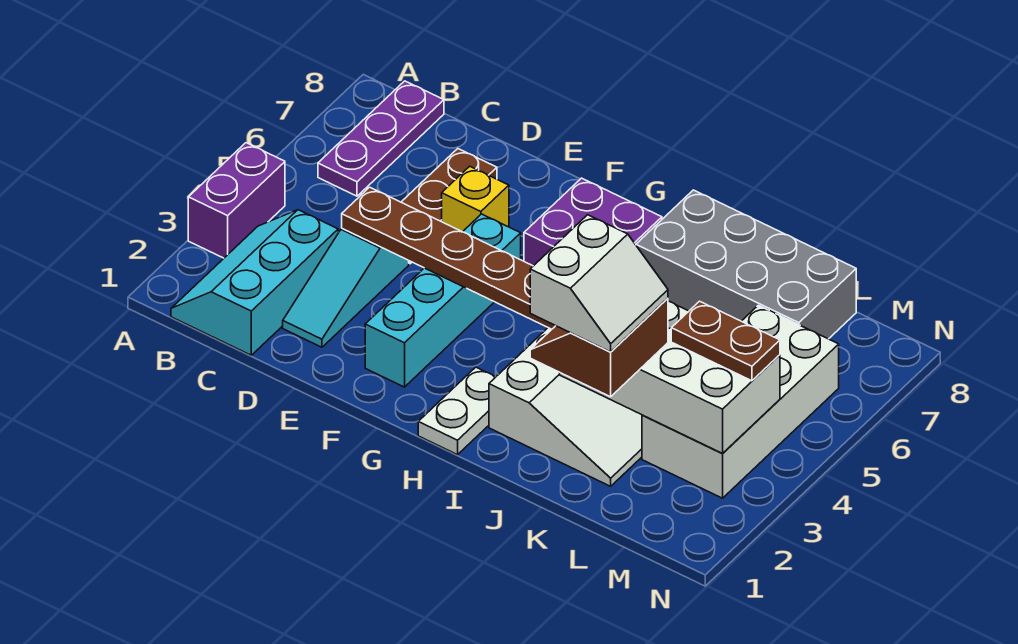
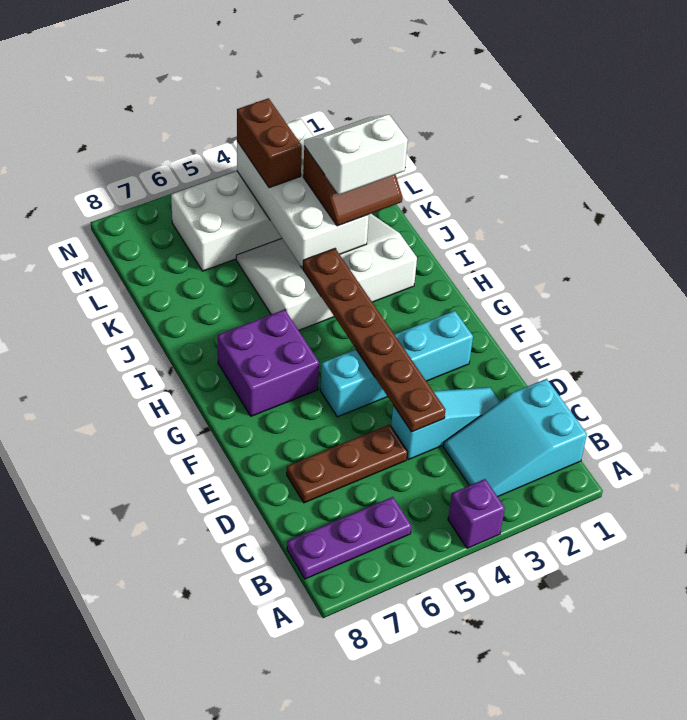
purple 1x2 brick [188,143,285,258] -> purple 1x1 brick [448,479,505,548]
cyan 2x3 slope [171,210,339,355] -> cyan 2x3 slope turned to [443,379,587,497]
yellow 1x1 brick [442,166,509,232] -> none
white 1x2 plate [418,367,496,455] -> none
grey 2x4 brick [636,190,856,339] -> none
brown 1x2 plate [671,301,780,381] -> brown 1x2 brick [237,98,302,188]

